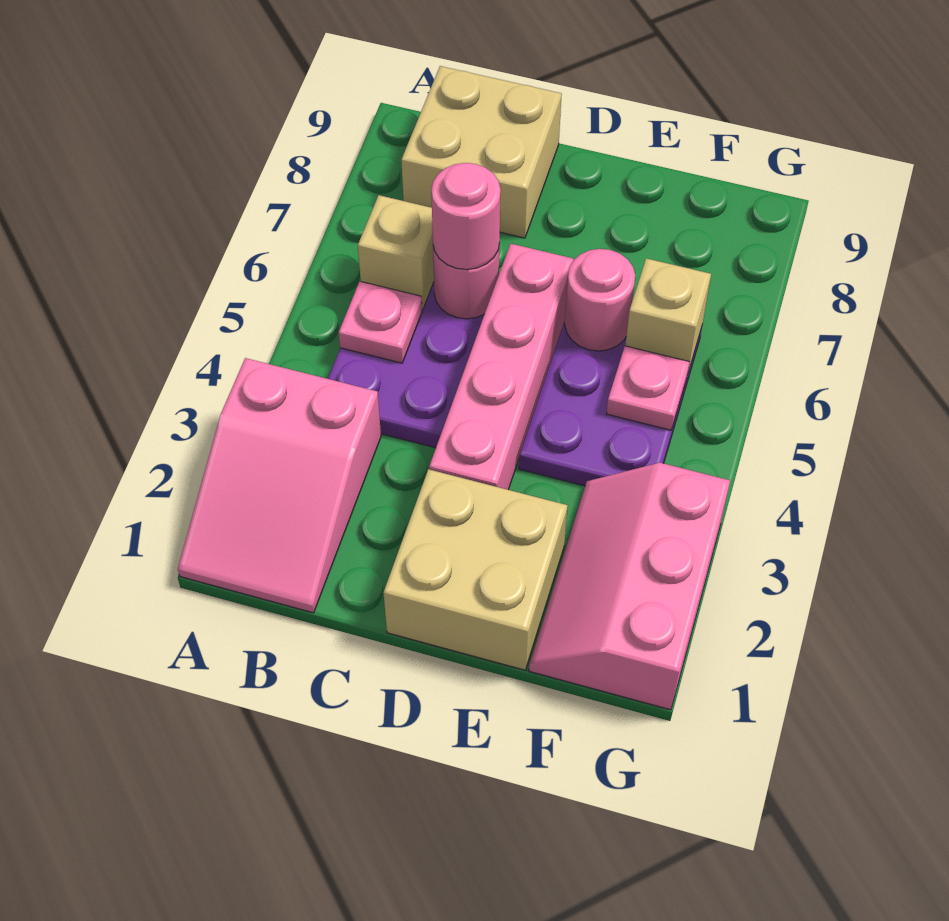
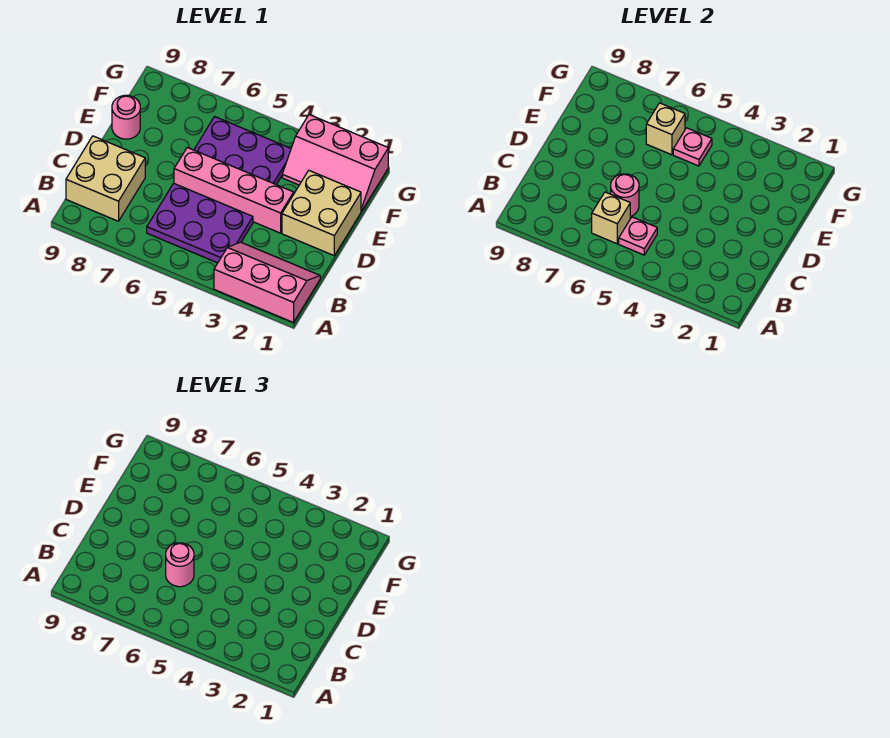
pink 2x3 slope [178,358,381,613] -> pink 2x3 slope turned to [214,242,320,323]
pink 1x1 round brick [565,249,635,351] -> pink 1x1 round brick moved to [112,95,140,139]

